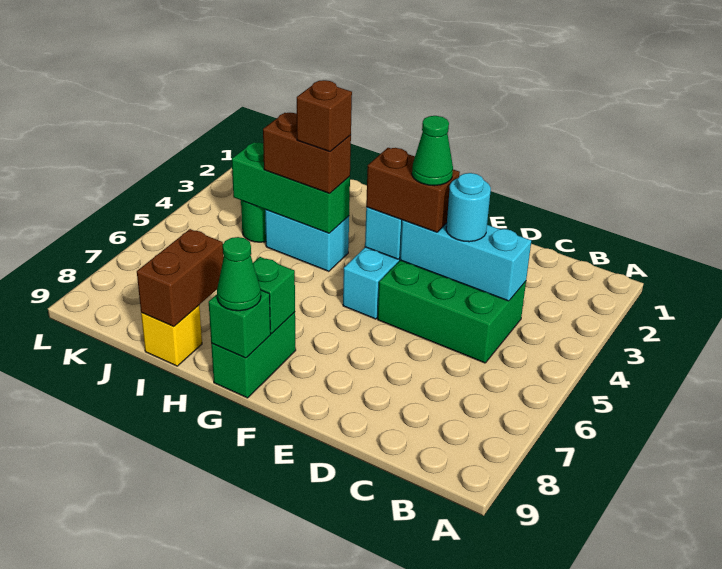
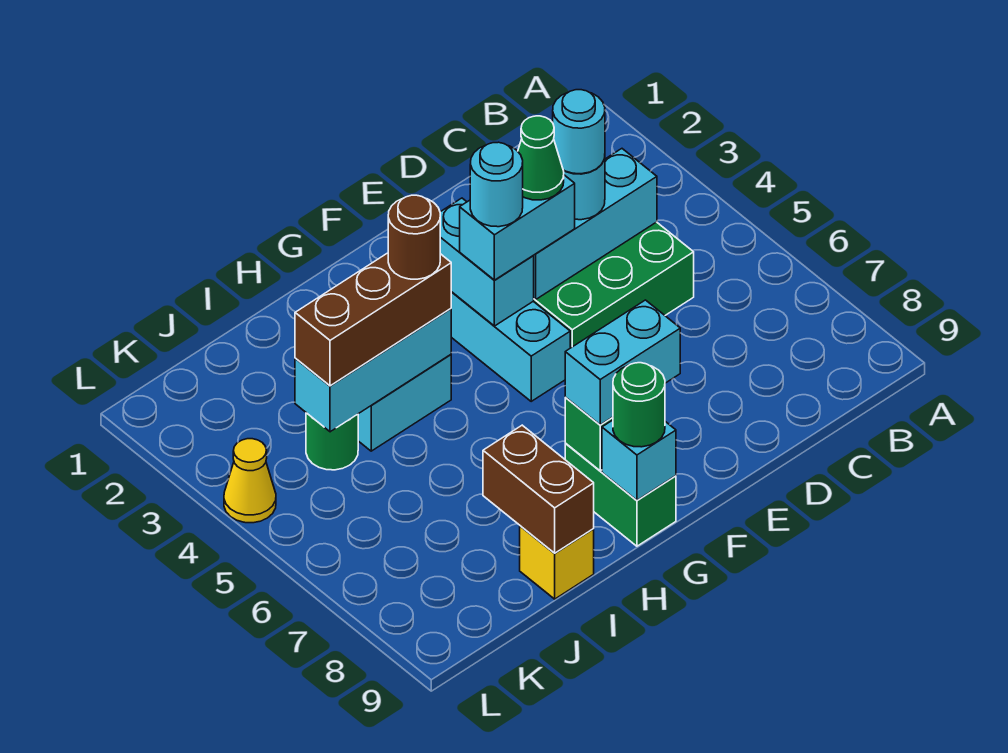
none -> cyan 1x1 round brick [553,90,605,174]
brown 1x2 brick [366,148,460,232] -> cyan 1x2 brick [460,175,575,280]
none -> cyan 1x1 round brick [470,142,523,227]
none -> cyan 1x2 brick [565,300,680,425]
green 1x1 brick [209,290,271,358] -> cyan 1x1 brick [602,420,676,500]
green 1x1 cone [217,237,261,311] -> green 1x1 round brick [613,363,665,447]
green 1x3 brick [232,142,350,233] -> cyan 1x3 brick [295,309,451,432]
brown 1x2 brick [263,113,351,193] -> brown 1x3 brick [295,253,451,386]
brown 1x1 brick [297,80,352,152] -> brown 1x1 round brick [388,195,440,279]
none -> yellow 1x1 cone [224,439,276,523]

